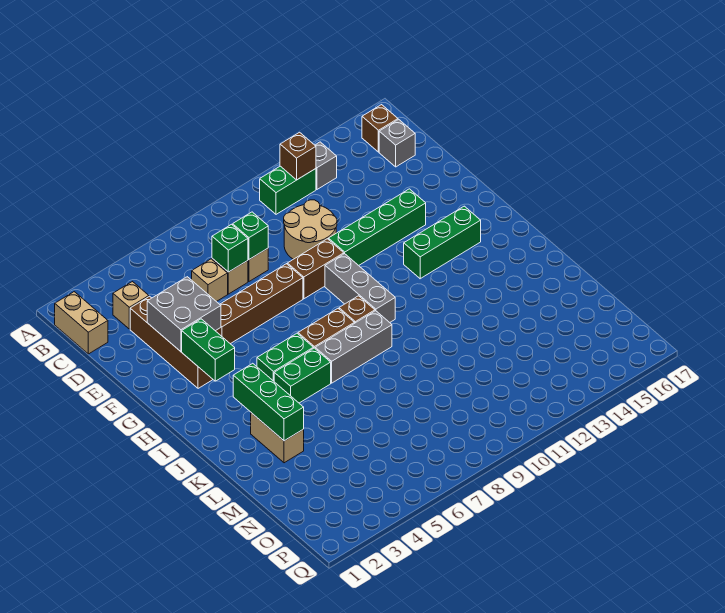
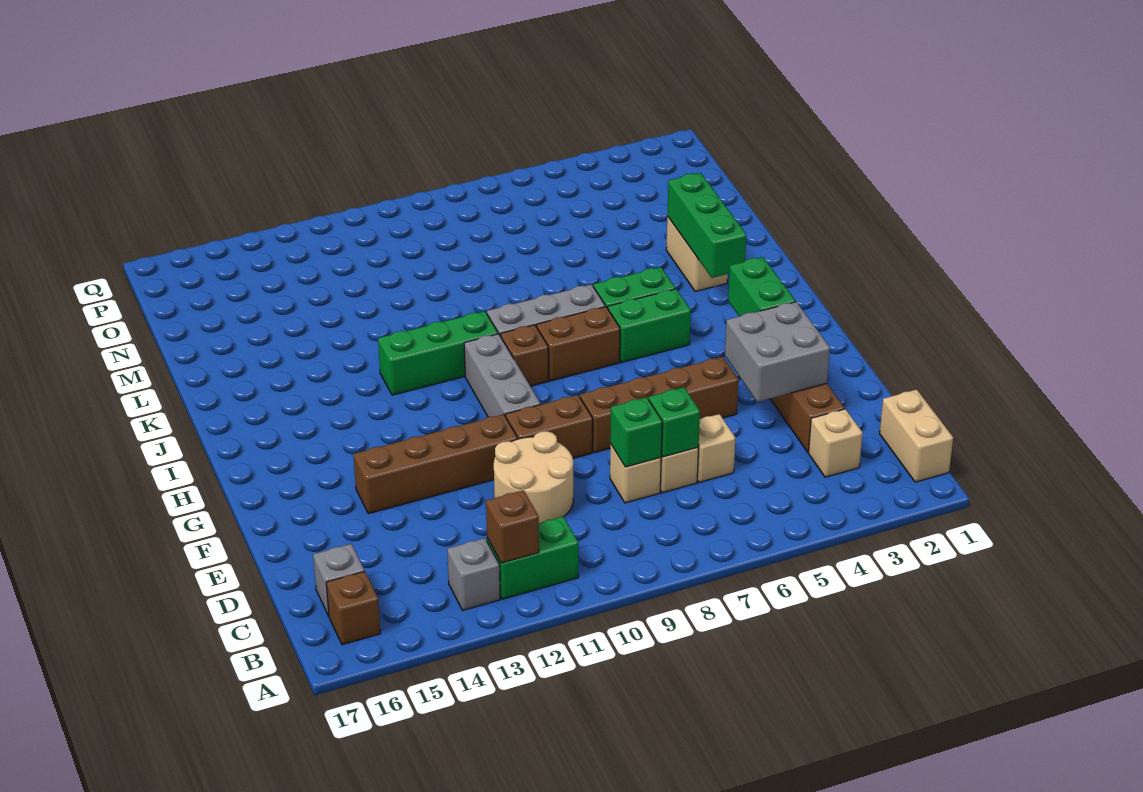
green 1x4 brick [328,189,426,265] -> brown 1x4 brick [353,414,518,514]
green 1x3 brick [404,206,481,279] -> green 1x3 brick moved to [378,311,498,395]

